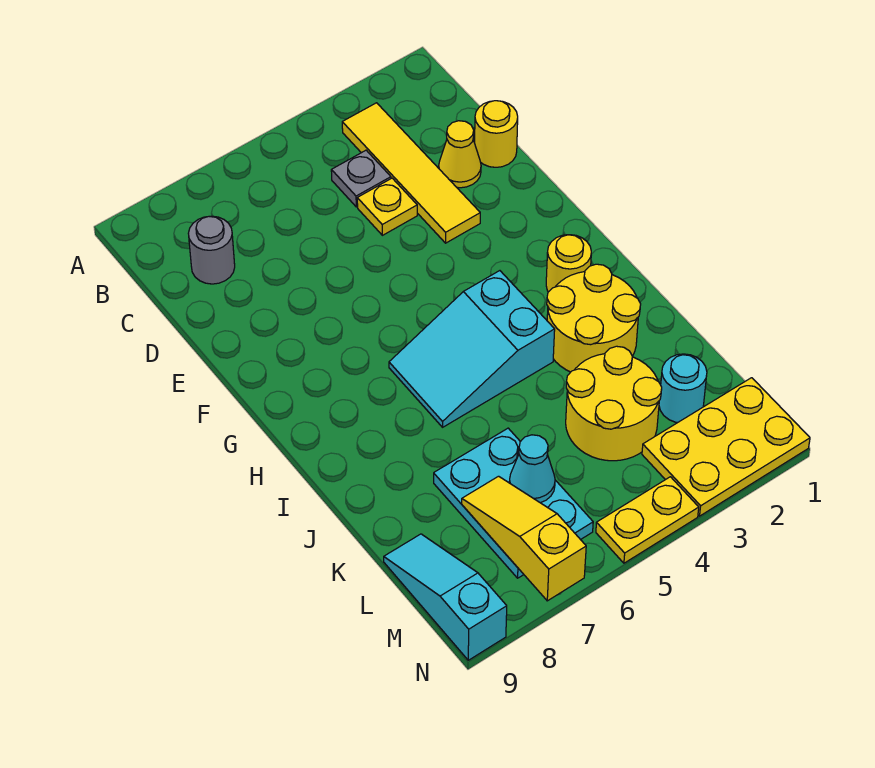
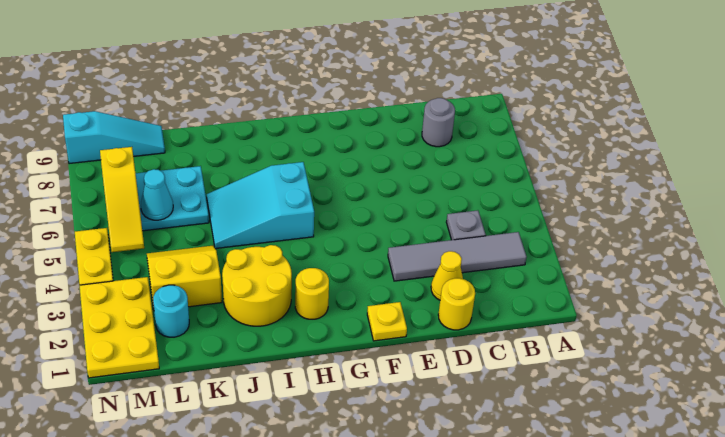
yellow 1x4 tile [342,103,480,243] -> grey 1x4 tile [388,232,527,281]
yellow 1x1 plate [357,178,417,235] -> yellow 1x1 plate moved to [367,302,407,341]
cyan 2x3 slope [389,271,555,427] -> cyan 2x3 slope turned to [207,162,314,249]
yellow 2x2 round brick [566,346,662,461] -> yellow 2x2 slope [147,246,222,308]
yellow 1x3 slope [462,476,586,601] -> yellow 1x3 slope turned to [100,147,144,252]

